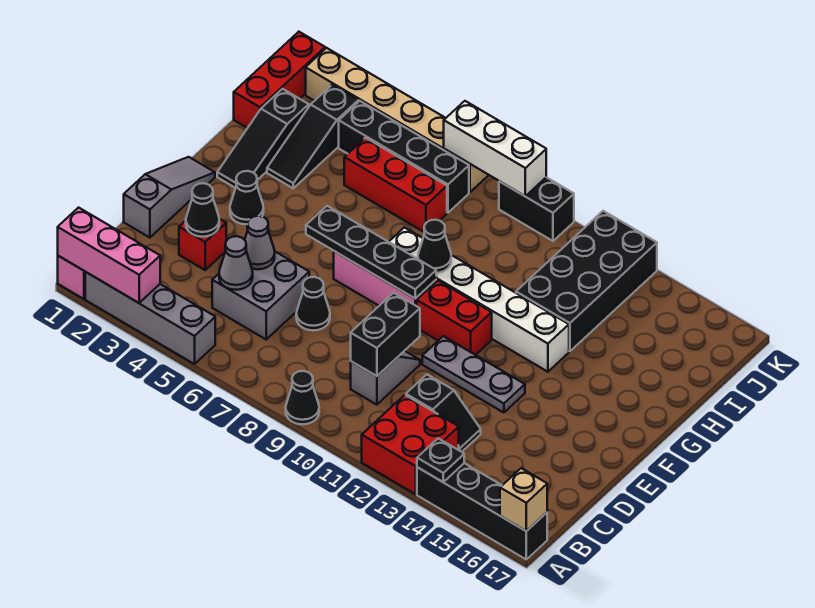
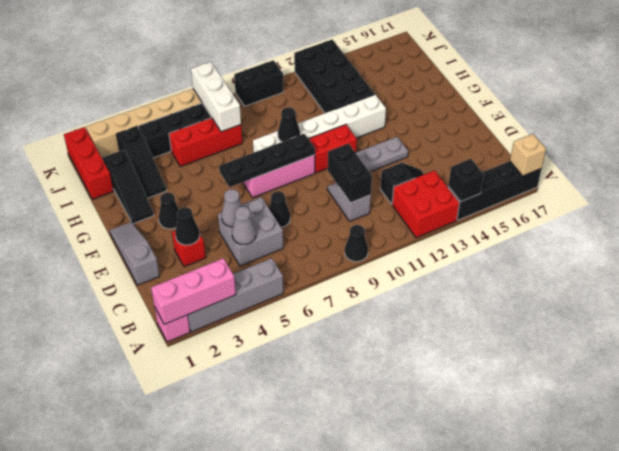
black 1x1 plate [417,438,464,482] -> black 1x1 brick [448,159,484,201]
white 1x3 brick [444,101,546,196] -> white 1x3 brick turned to [191,62,241,132]

